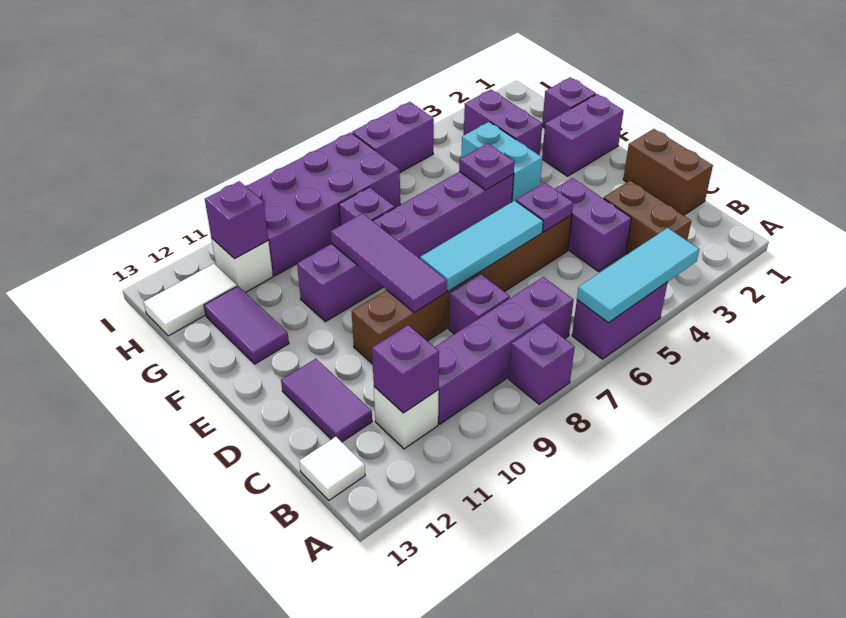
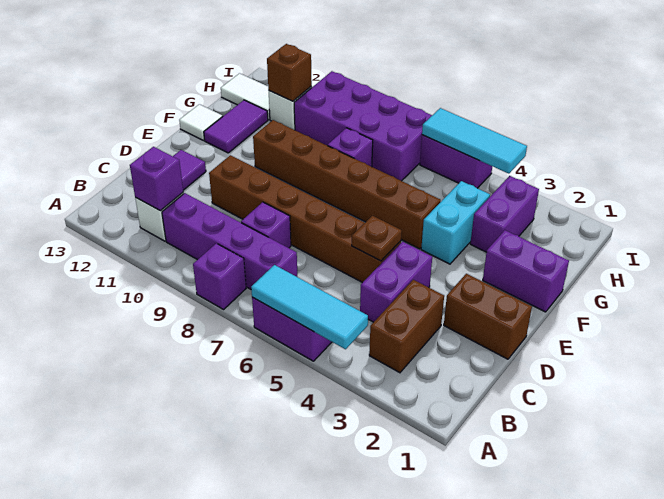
white 1x1 tile [299,437,365,500] -> white 1x1 tile moved to [179,104,223,141]
brown 1x2 brick [623,129,713,215] -> brown 1x2 brick turned to [444,274,532,359]
purple 1x1 plate [516,183,573,232] -> brown 1x1 plate [352,216,402,261]
cyan 1x3 tile [420,201,543,291] -> cyan 1x3 tile moved to [422,108,527,174]
purple 1x3 tile [331,213,447,313] -> none
purple 1x6 brick [297,172,514,322] -> brown 1x6 brick [253,120,441,249]
purple 1x1 plate [459,143,514,190] -> none
purple 1x1 brick [542,77,596,128] -> none
purple 1x1 brick [205,181,268,259] -> brown 1x1 brick [267,44,312,101]

